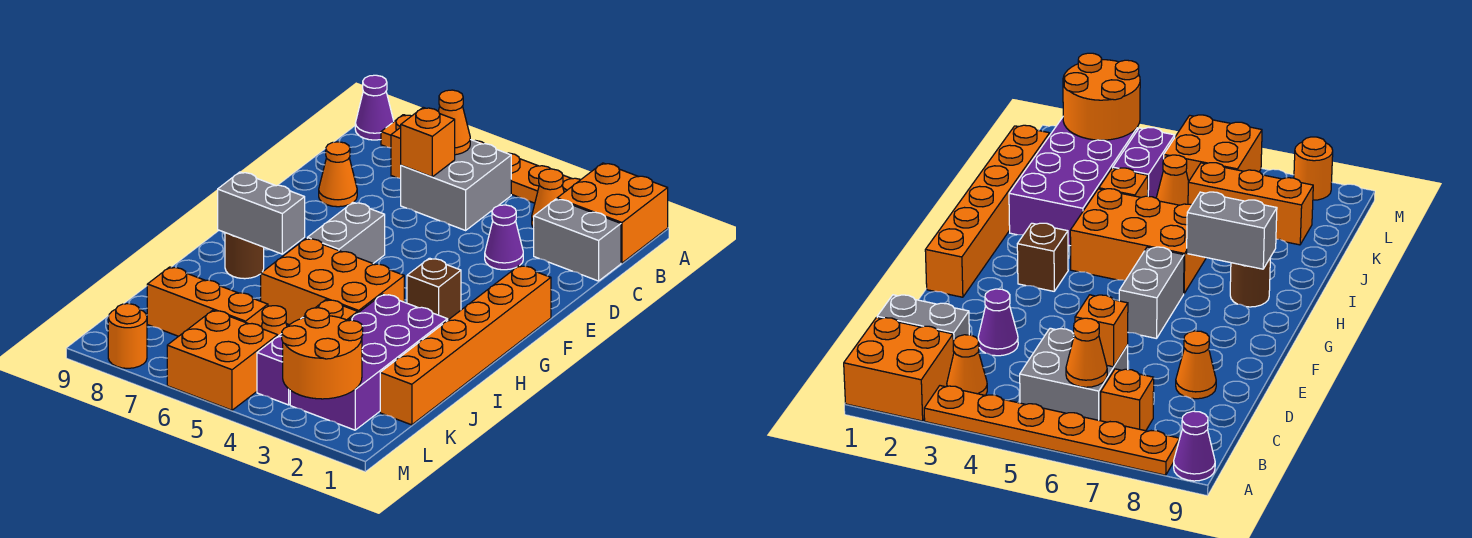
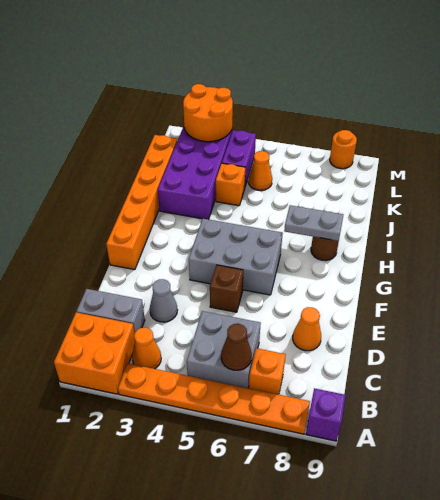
purple 1x1 cone [355,75,394,140] -> purple 1x1 brick [306,388,345,441]
orange 1x1 cone [438,90,470,155] -> brown 1x1 cone [221,324,252,370]
orange 1x1 brick [401,107,455,177] -> none
purple 1x1 cone [485,205,523,270] -> grey 1x1 cone [150,279,177,322]
grey 1x2 brick [307,202,385,264] -> grey 2x3 brick [189,219,283,295]
brown 1x1 brick [407,258,461,320] -> brown 1x1 brick moved to [210,265,243,312]
orange 2x3 brick [261,238,404,325] -> none
grey 1x2 brick [218,172,305,254] -> grey 1x2 plate [284,205,343,241]
orange 1x3 brick [147,267,268,336] -> none
orange 2x2 brick [167,310,278,410] -> none

